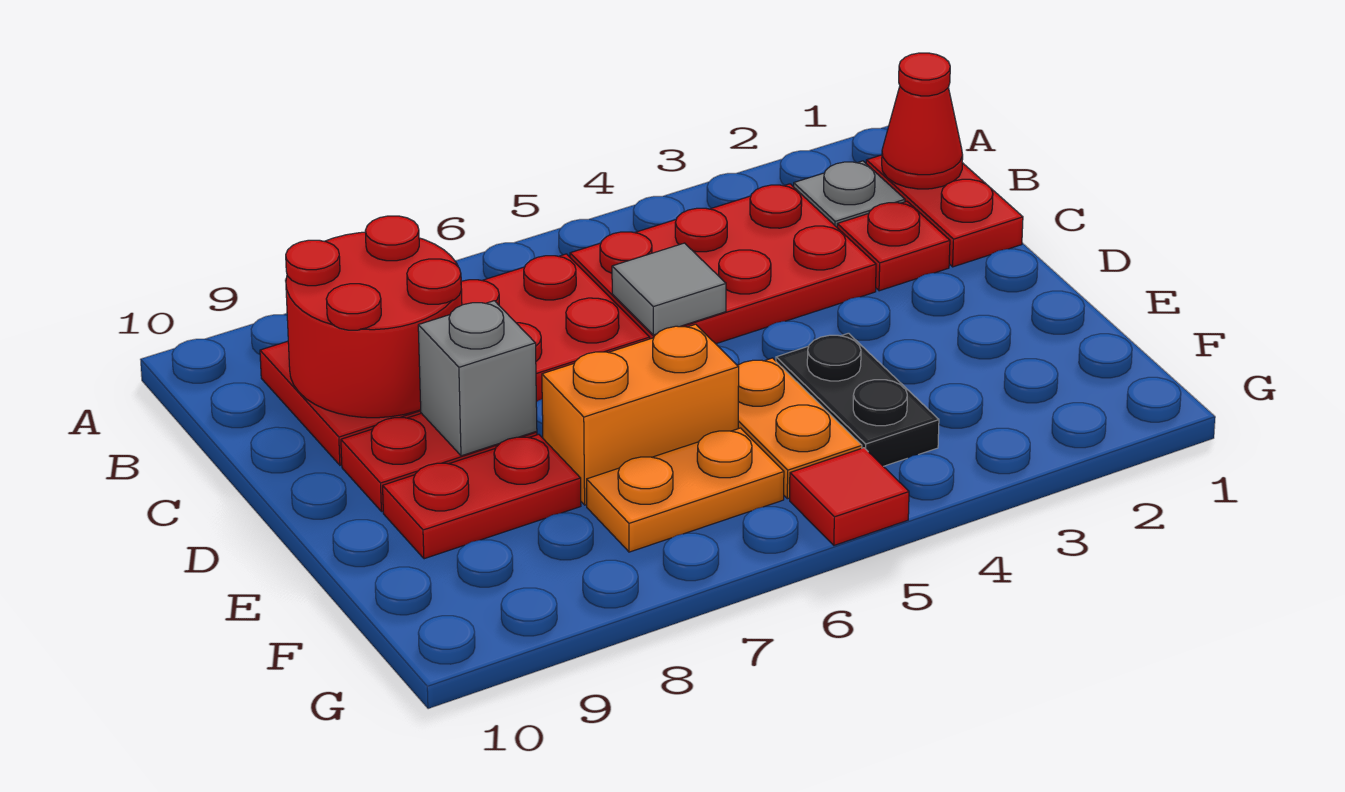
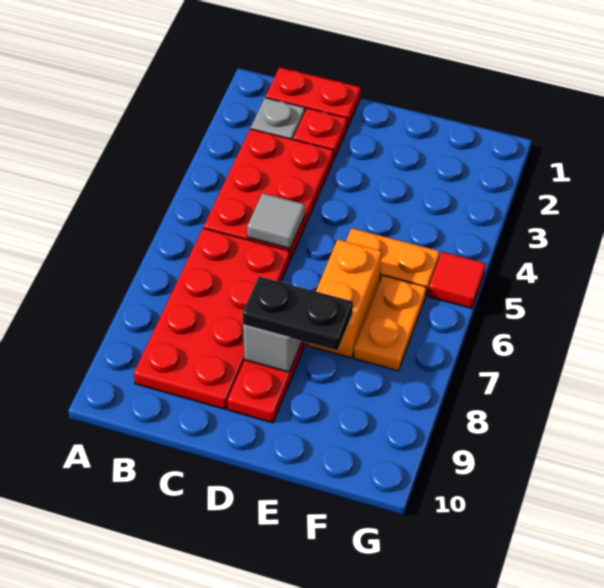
red 1x1 cone [882,53,963,189] -> none
red 2x2 round brick [286,216,462,418] -> none
black 1x2 plate [776,333,939,466] -> black 1x2 plate moved to [242,276,353,350]
red 1x2 plate [383,434,581,559] -> none

